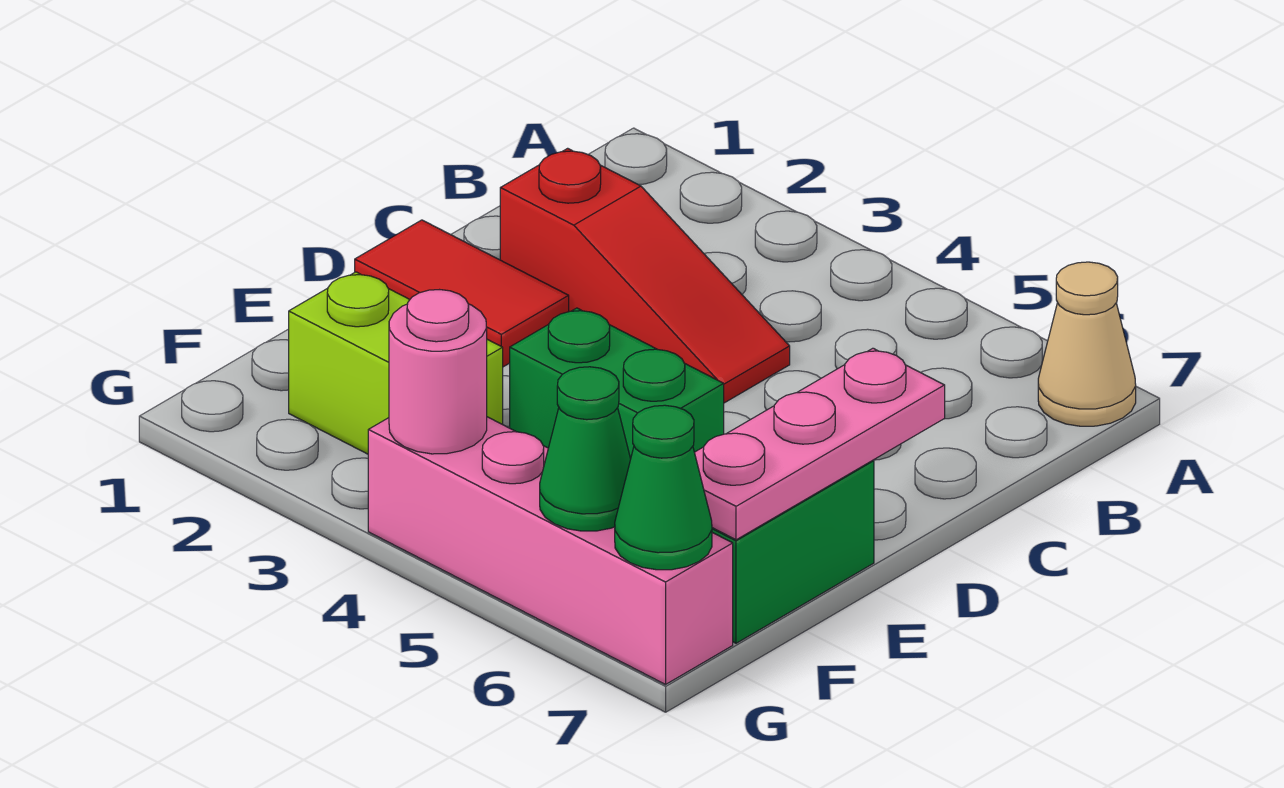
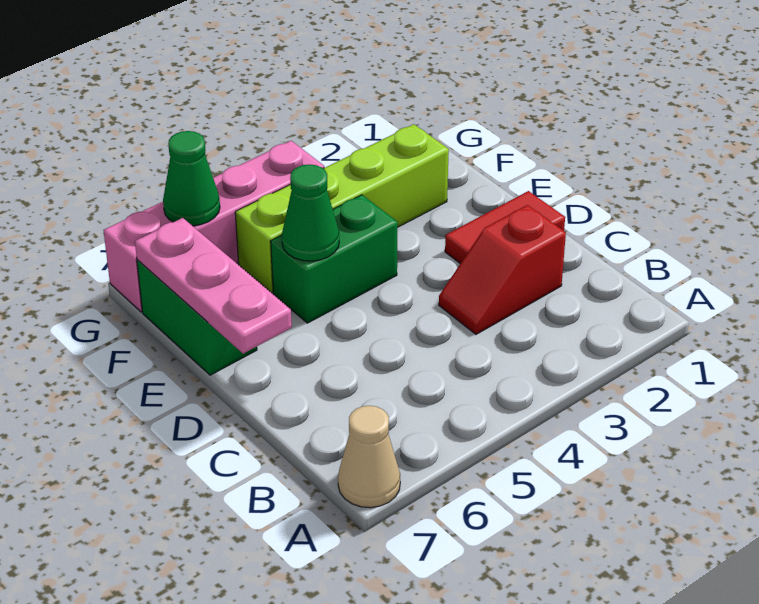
red 1x3 slope [500,148,790,403] -> red 1x2 slope [439,205,566,334]
lime 1x2 brick [289,272,503,454] -> lime 1x4 brick [235,124,449,293]
pink 1x1 round brick [389,290,487,454] -> none
green 1x1 cone [615,405,712,570] -> green 1x1 cone moved to [282,164,339,261]

